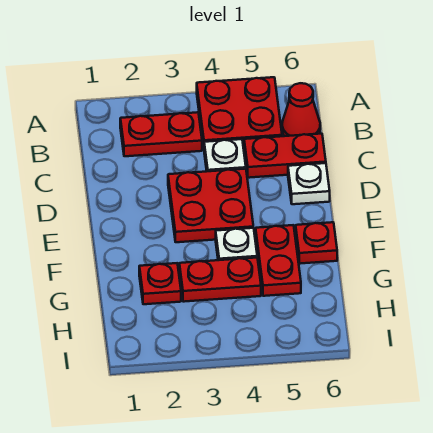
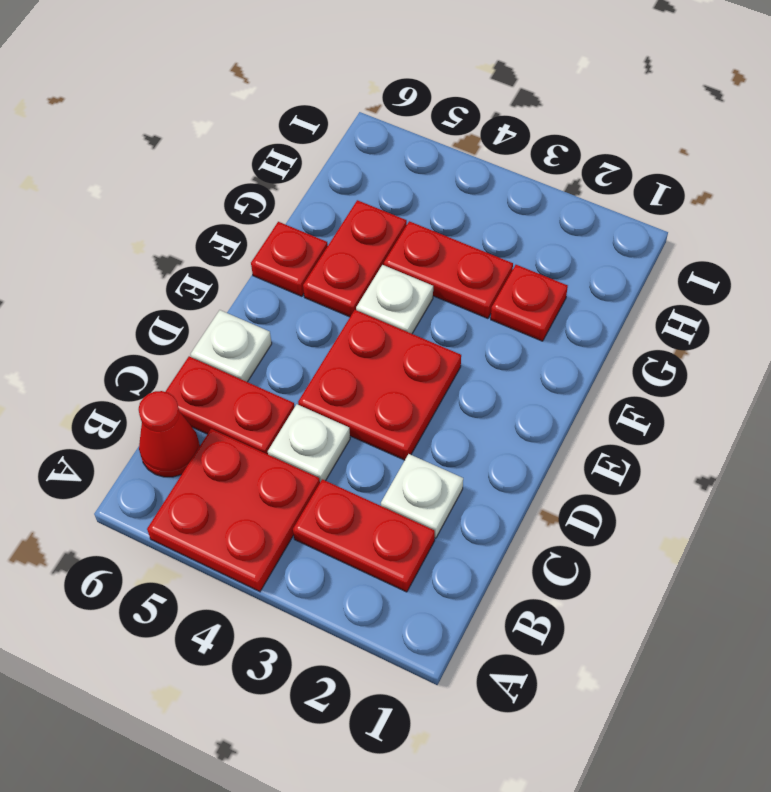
none -> white 1x1 plate [381,454,463,538]

